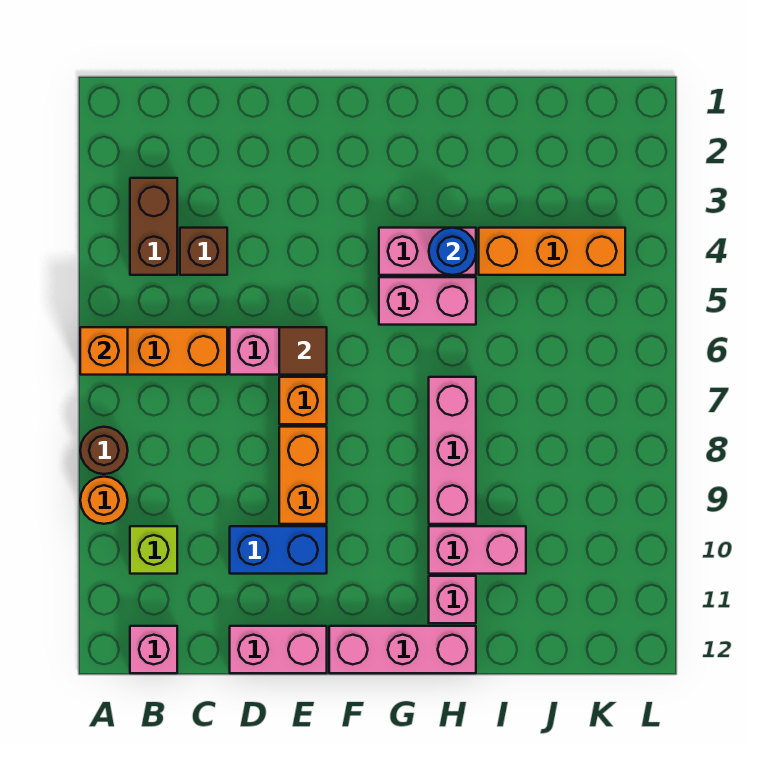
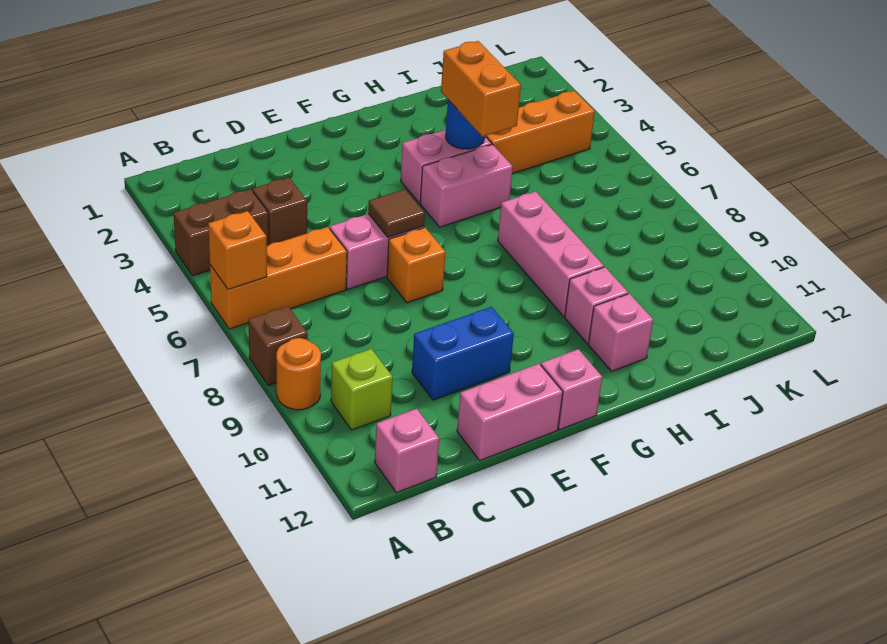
brown 1x1 round brick [80,427,128,474] -> brown 1x1 brick [249,306,308,385]
brown 1x2 brick [130,178,177,275] -> brown 1x2 brick turned to [174,189,269,276]
orange 1x2 brick [279,427,327,524] -> orange 1x2 brick moved to [441,41,521,137]
pink 1x3 brick [329,626,476,673] -> pink 1x1 brick [541,349,602,430]
pink 1x2 brick [429,526,526,574] -> pink 1x1 brick [565,267,628,344]

